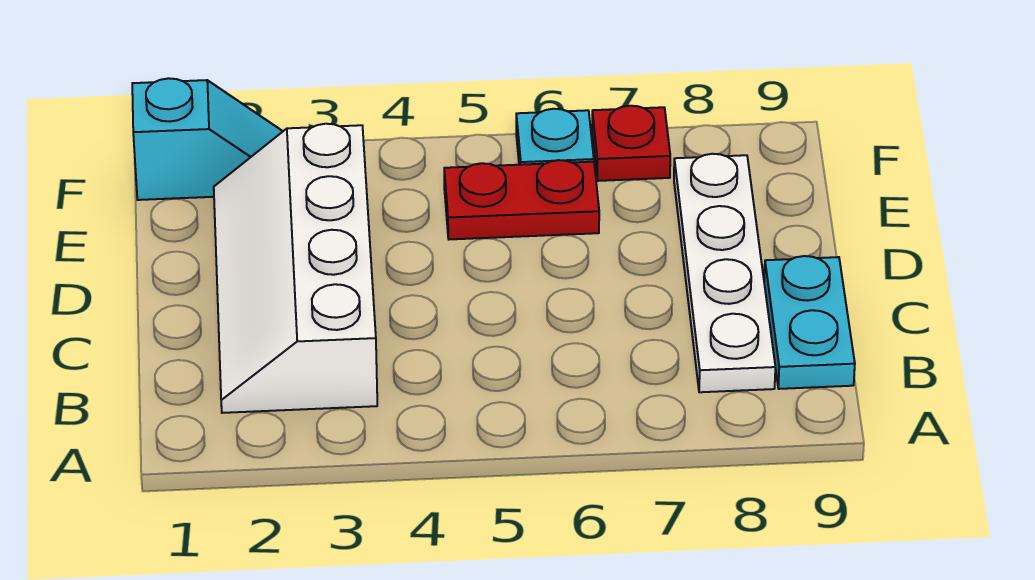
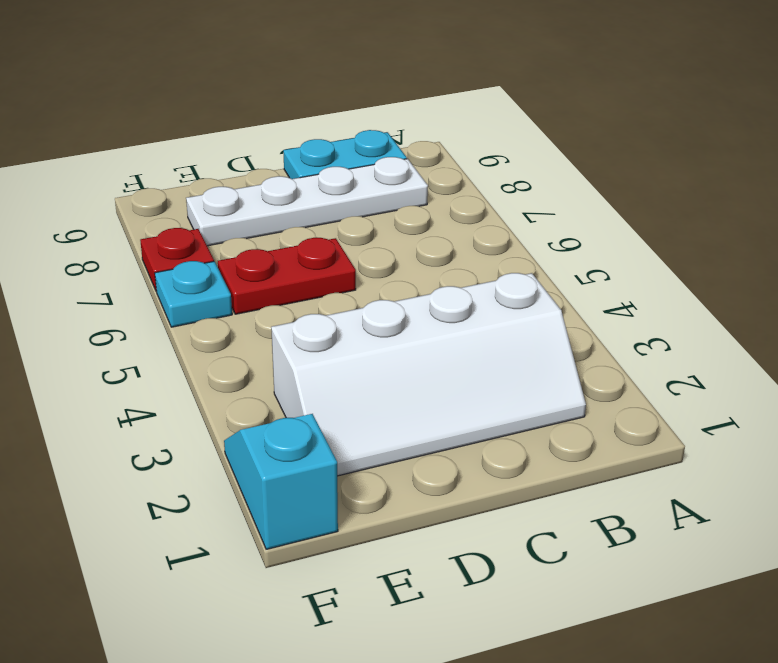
red 1x2 plate [444,160,599,239] -> red 1x2 plate turned to [218,238,356,314]

